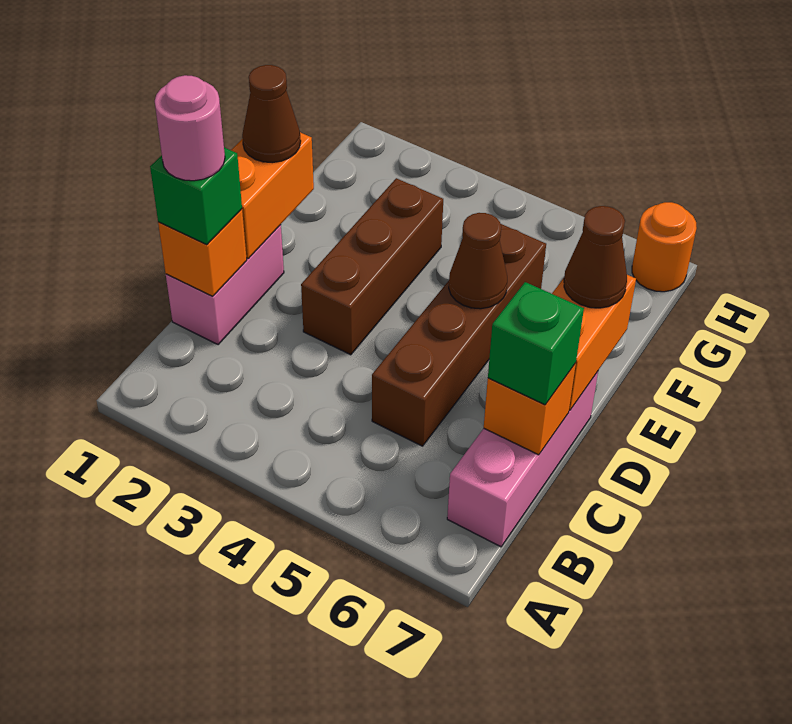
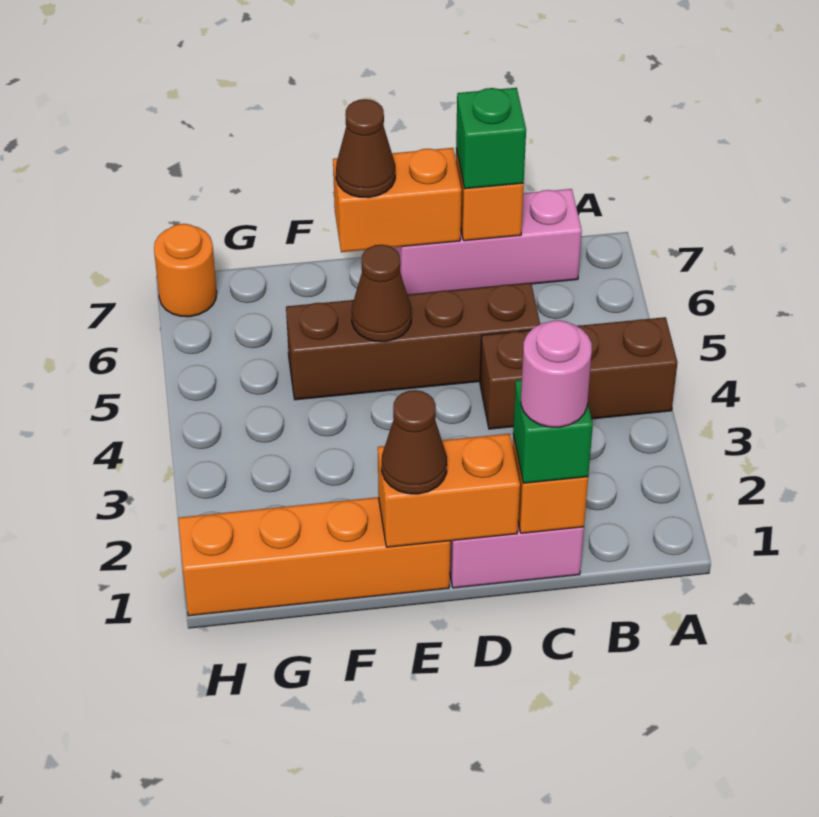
brown 1x3 brick [301,178,443,355] -> brown 1x3 brick moved to [480,317,678,429]
none -> orange 1x4 brick [178,497,450,616]

